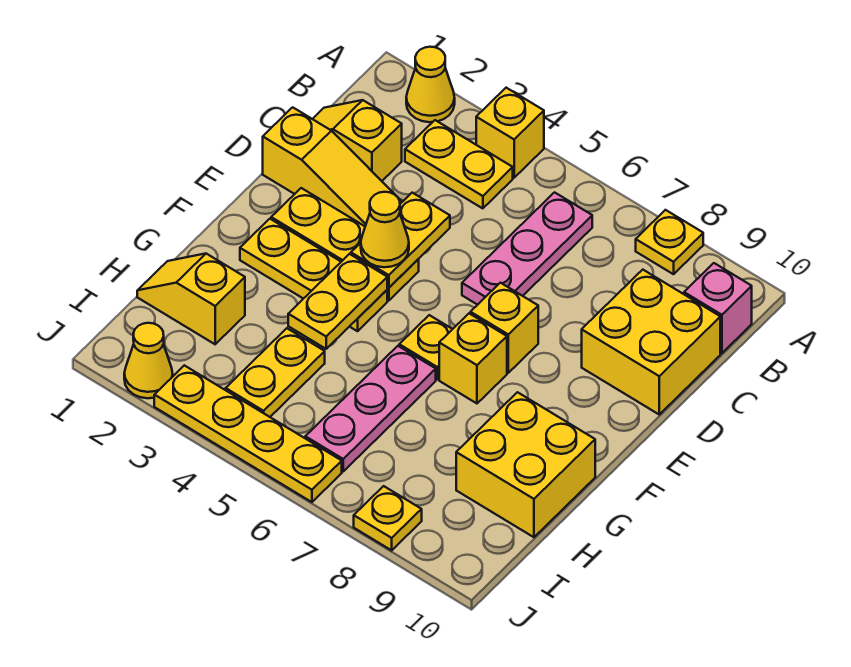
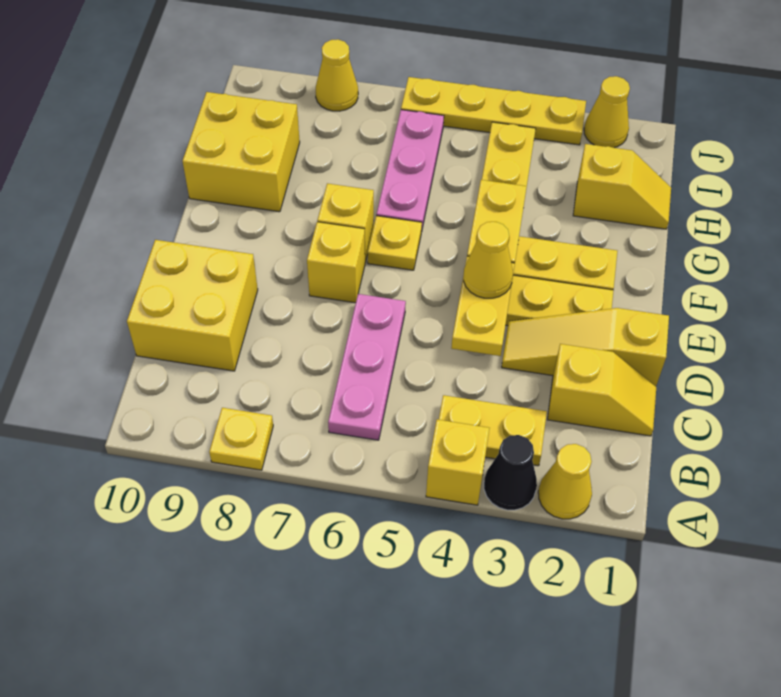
none -> black 1x1 cone [484,435,537,510]
pink 1x1 brick [684,263,752,353] -> none
yellow 1x1 plate [354,486,422,550] -> yellow 1x1 cone [316,39,358,111]

